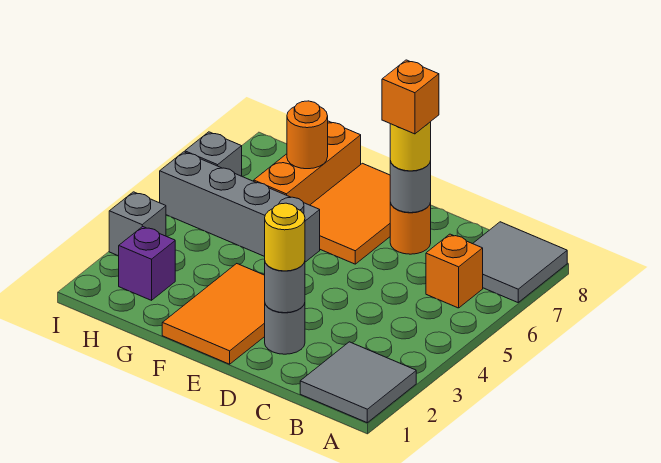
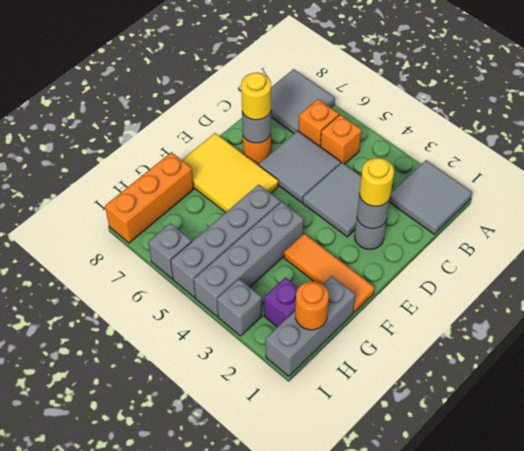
none -> grey 2x2 tile [303,163,361,237]
none -> grey 2x2 tile [259,131,341,203]
orange 1x1 brick [382,60,439,134] -> orange 1x1 brick moved to [320,115,362,164]
orange 2x3 tile [162,264,265,364] -> orange 1x3 tile [284,234,375,312]
orange 2x3 tile [310,163,390,264] -> yellow 2x3 tile [182,133,278,212]
none -> grey 1x4 brick [194,202,304,316]
none -> grey 1x3 brick [266,276,355,376]
orange 1x3 brick [254,121,361,205] -> orange 1x3 brick turned to [105,152,194,243]
orange 1x1 round brick [287,101,328,169] -> orange 1x1 round brick moved to [295,281,329,330]

